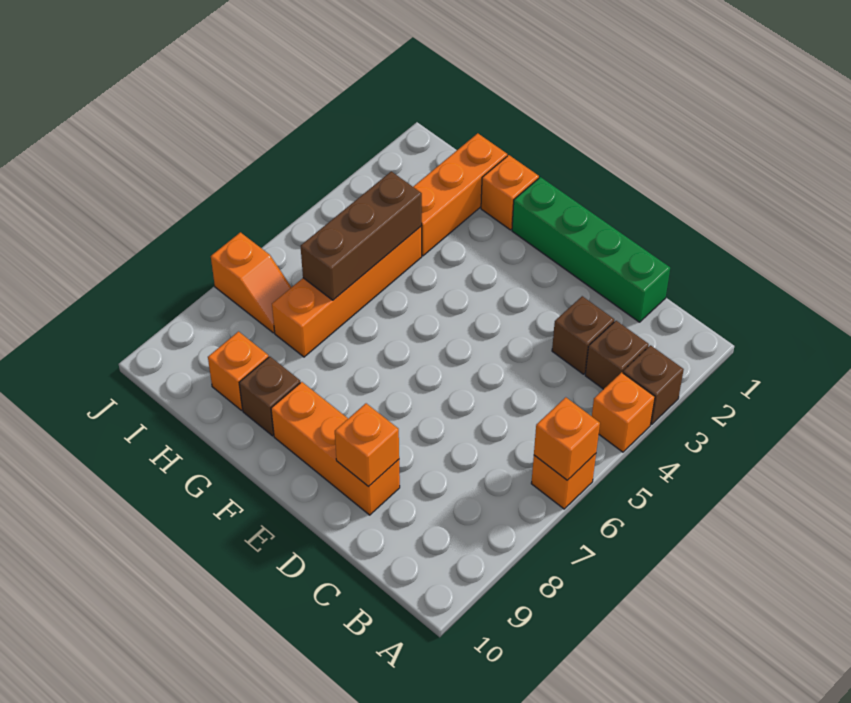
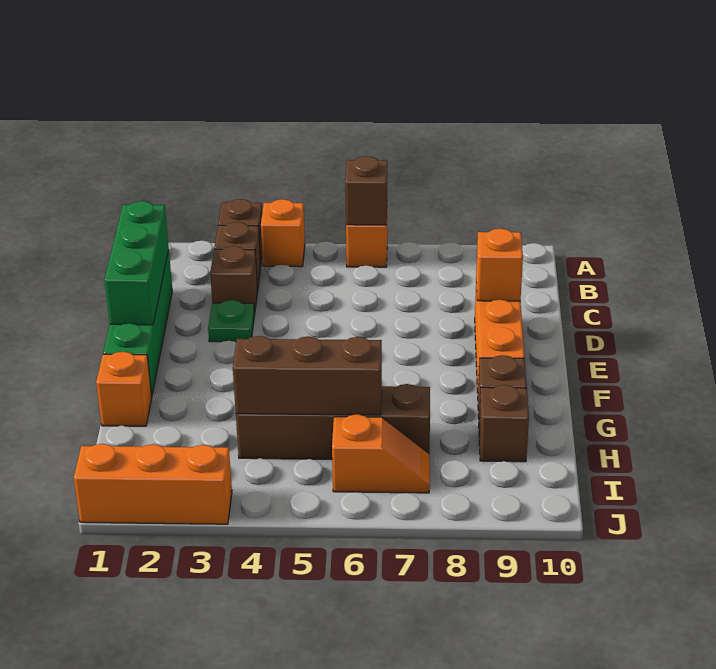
orange 1x1 brick [534,397,600,480] -> brown 1x1 brick [345,156,387,225]
none -> green 1x3 brick [104,201,169,325]
none -> green 1x1 plate [208,300,254,342]
orange 1x3 brick [413,133,507,256] -> orange 1x3 brick moved to [74,444,232,524]
orange 1x4 brick [272,226,422,357] -> brown 1x4 brick [236,384,430,459]
orange 1x1 brick [208,332,269,410] -> brown 1x1 brick [479,385,529,462]
orange 1x2 slope [211,232,291,333] -> orange 1x2 slope turned to [332,414,430,493]

